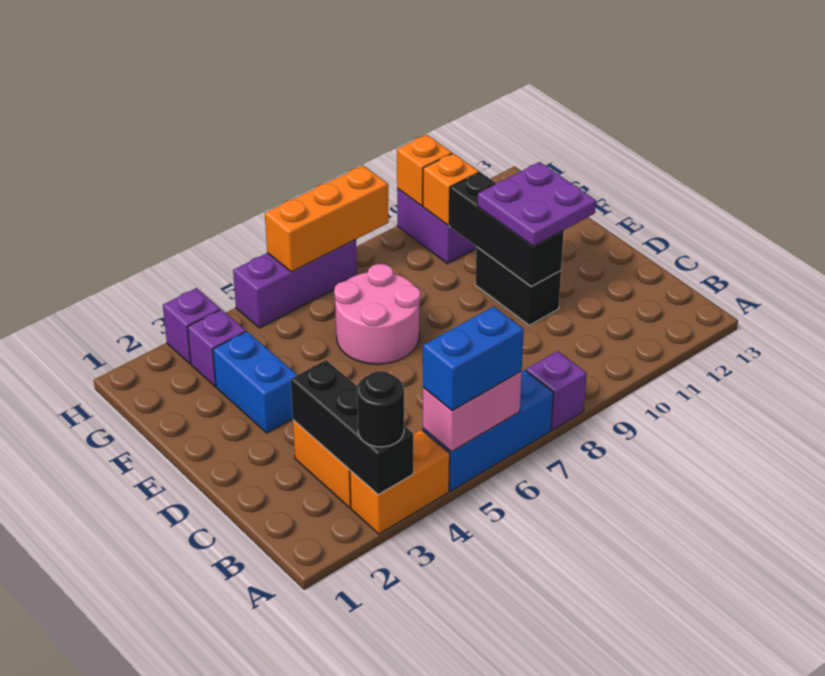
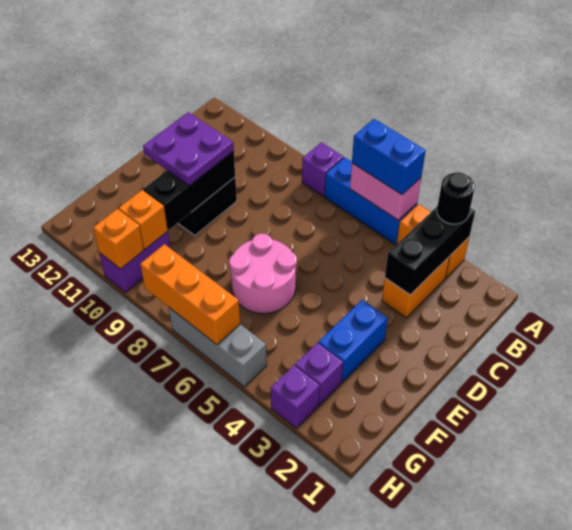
purple 1x3 brick [233,240,357,328] -> grey 1x3 brick [169,308,267,387]

